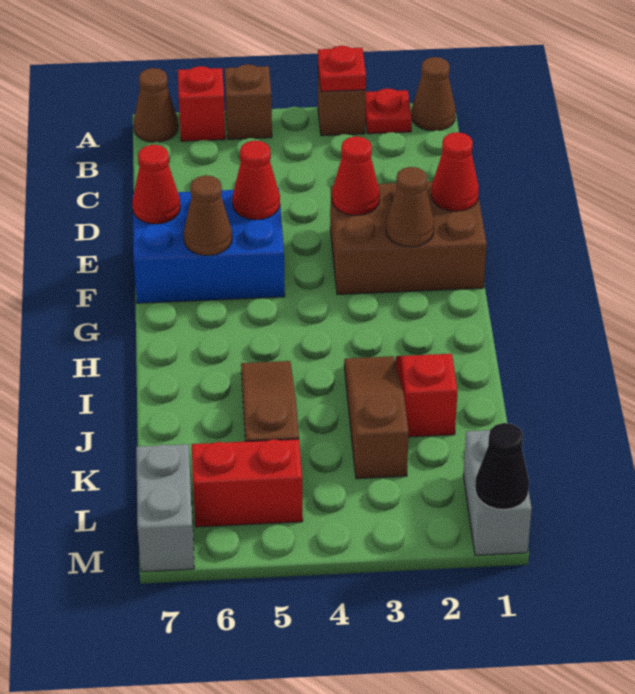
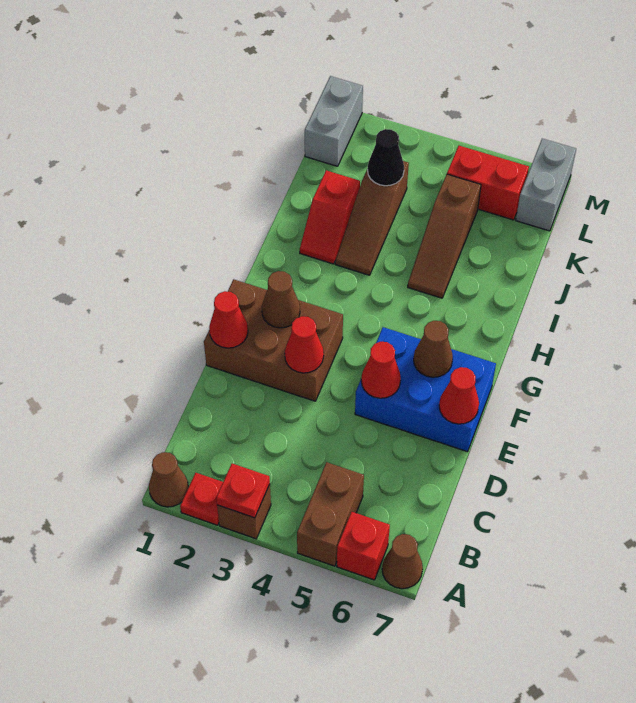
brown 1x1 brick [225,64,272,139] -> brown 1x2 brick [297,462,364,566]
black 1x1 cone [475,423,529,510] -> black 1x1 cone moved to [368,129,404,186]

